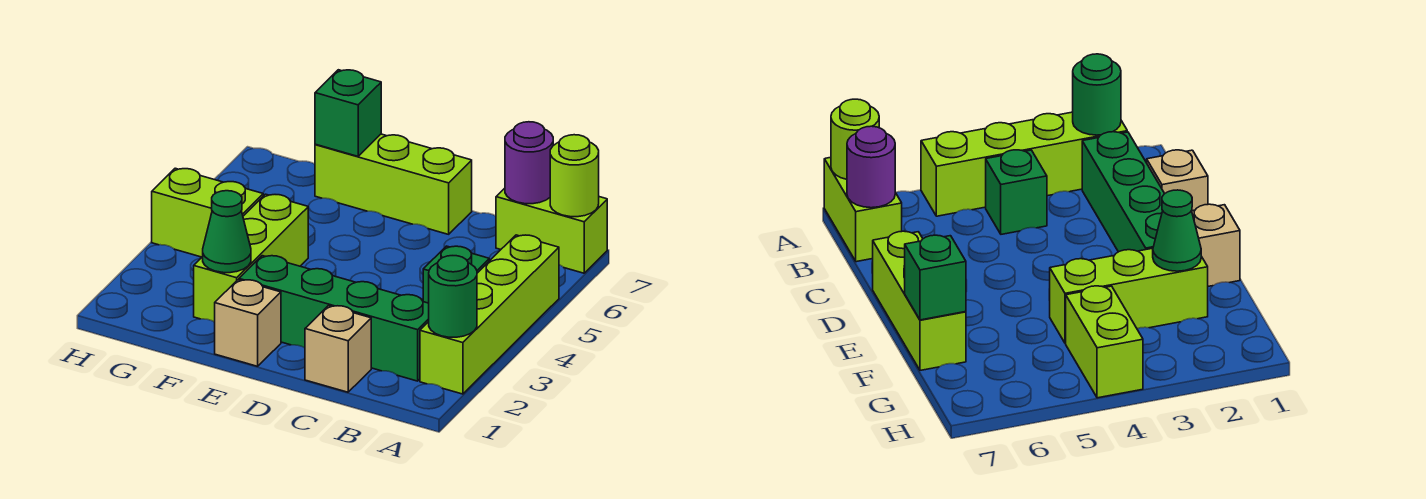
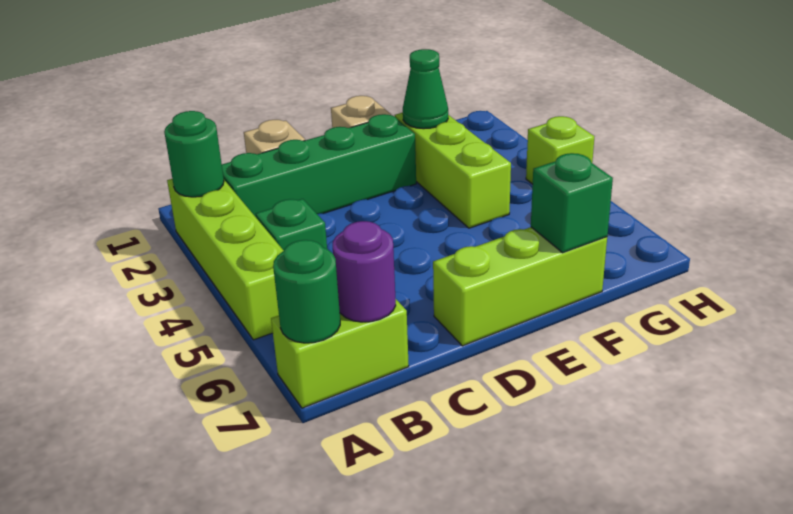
lime 1x1 round brick [550,135,599,217] -> green 1x1 round brick [273,240,340,343]
lime 1x2 brick [152,168,263,257] -> lime 1x1 brick [526,116,594,184]

